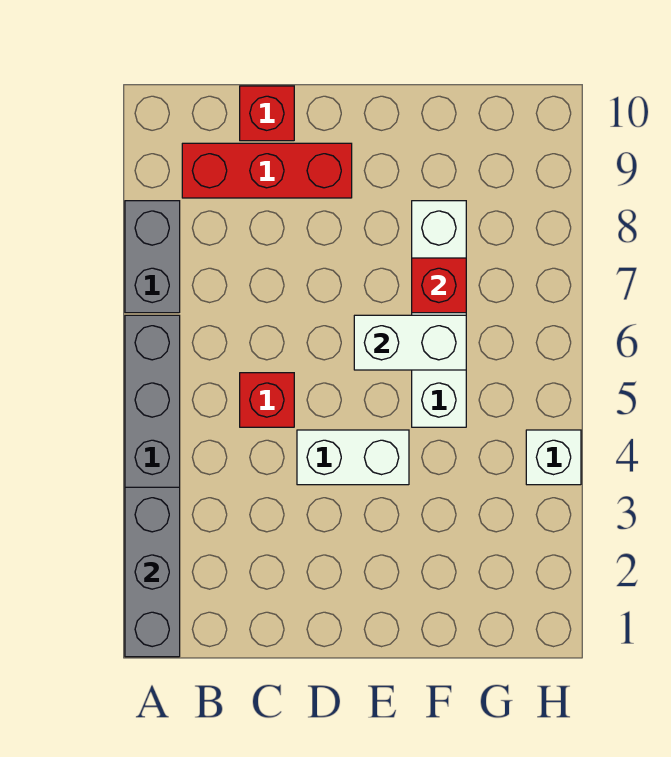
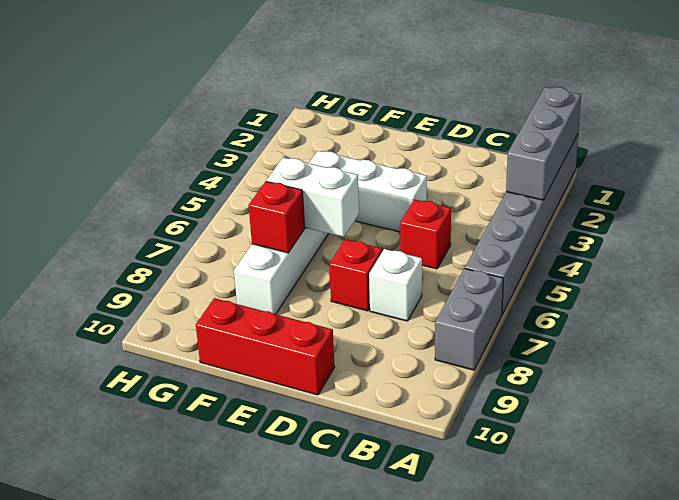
red 1x3 brick [182,143,352,198] -> red 1x3 brick moved to [196,298,335,395]
red 1x1 brick [240,86,294,141] -> red 1x1 brick moved to [329,239,382,311]
white 1x2 brick [297,430,409,485] -> white 1x3 brick [309,151,427,232]
white 1x1 brick [526,430,581,485] -> white 1x1 brick moved to [369,249,422,321]

